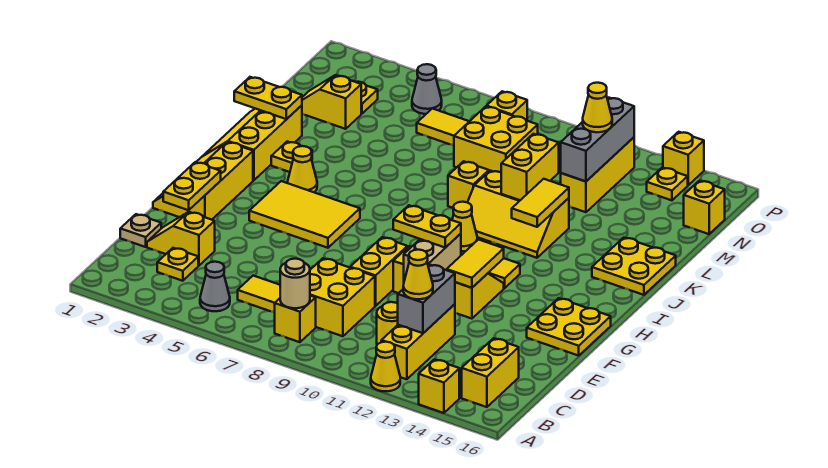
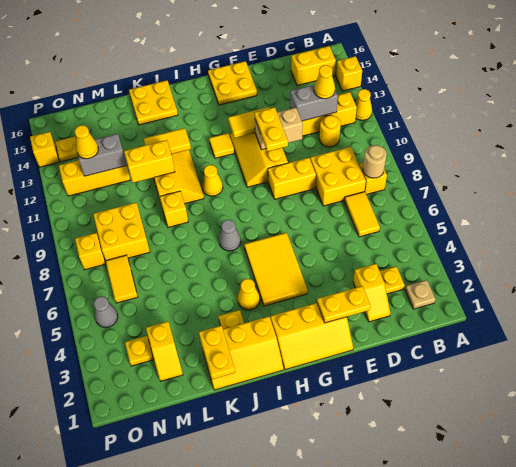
grey 1x1 cone [200,262,230,311] -> grey 1x1 cone moved to [219,220,241,251]
tan 1x1 plate [120,214,161,247] -> tan 1x1 plate moved to [405,280,436,309]
grey 1x3 brick [561,98,634,182] -> grey 1x2 brick [75,134,127,176]
yellow 1x1 brick [684,181,725,234] -> none

